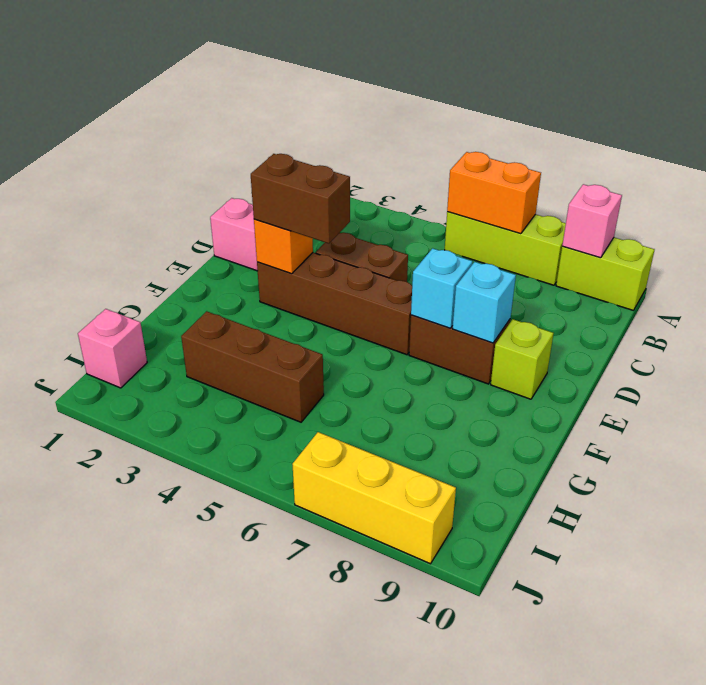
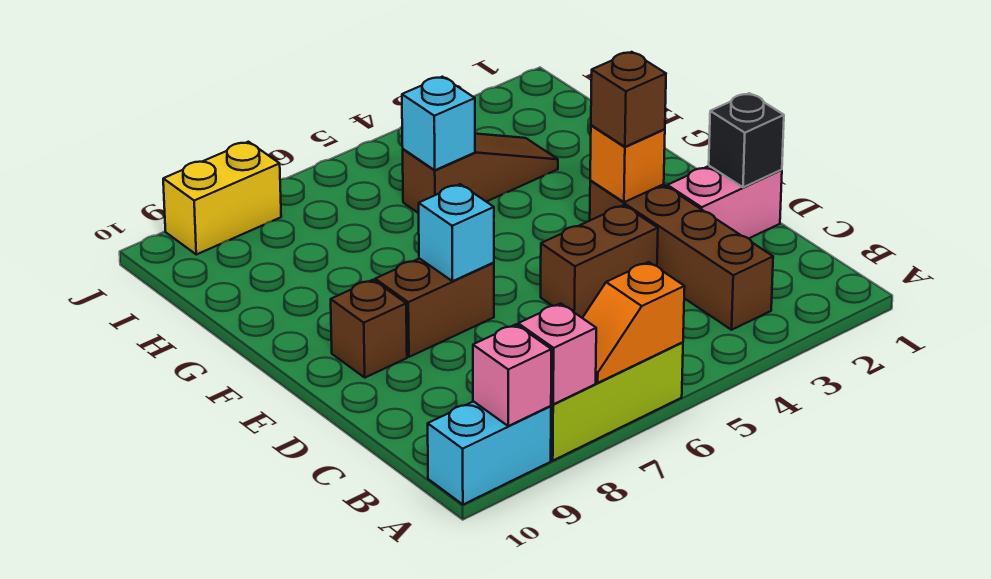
orange 1x2 brick [447,152,541,234] -> orange 1x2 slope [583,262,685,383]
lime 1x2 brick [556,237,655,311] -> cyan 1x2 brick [428,401,551,505]
none -> black 1x1 brick [709,93,784,187]
brown 1x4 brick [257,253,412,355] -> brown 1x4 brick turned to [590,181,773,330]
brown 1x2 brick [251,154,350,243] -> brown 1x1 brick [591,52,666,147]
cyan 1x1 brick [453,262,516,343] -> cyan 1x1 brick moved to [402,77,475,170]
lime 1x1 brick [491,319,554,399] -> brown 1x1 brick [331,280,407,377]
brown 1x3 brick [181,311,324,422] -> brown 1x3 slope [403,134,558,213]
pink 1x1 brick [78,309,147,388] -> pink 1x1 brick moved to [518,303,596,404]
yellow 1x3 brick [293,432,456,564] -> yellow 1x2 brick [163,142,281,254]

